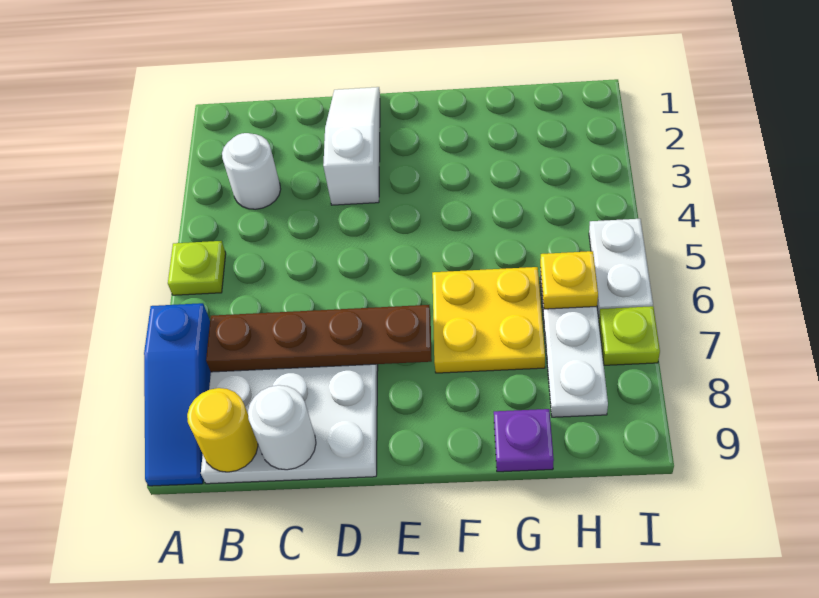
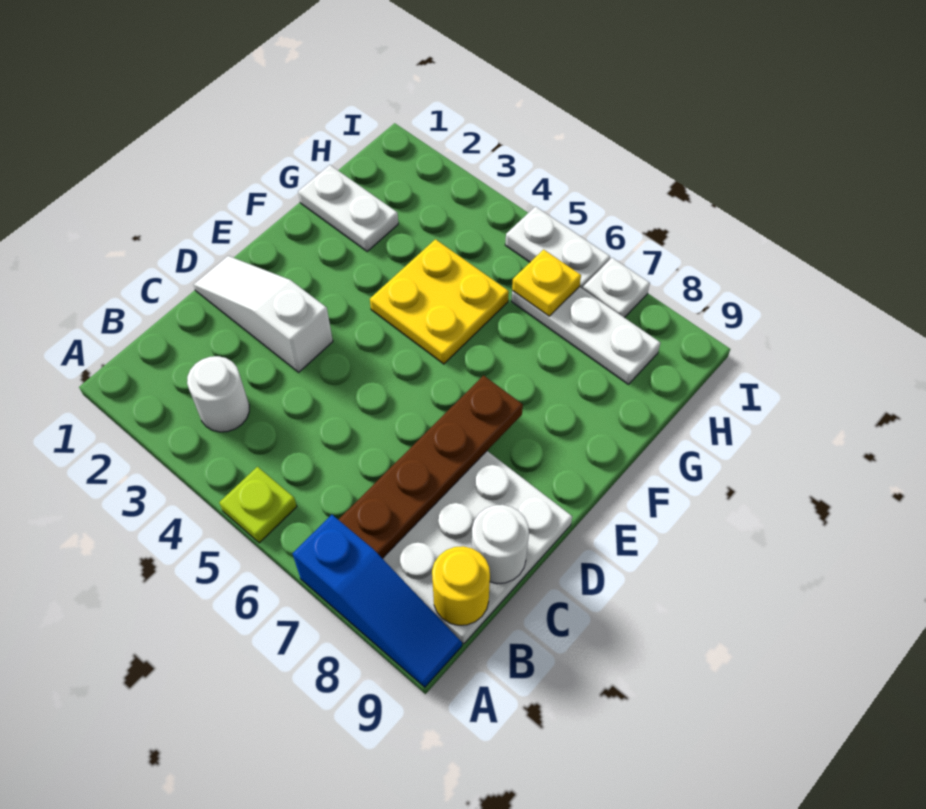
yellow 2x2 plate [432,267,545,373] -> yellow 2x2 plate moved to [370,239,509,364]
none -> white 1x2 plate [298,165,398,251]
purple 1x1 plate [494,409,554,472] -> none
lime 1x1 plate [599,306,660,365] -> white 1x1 plate [583,258,650,318]

